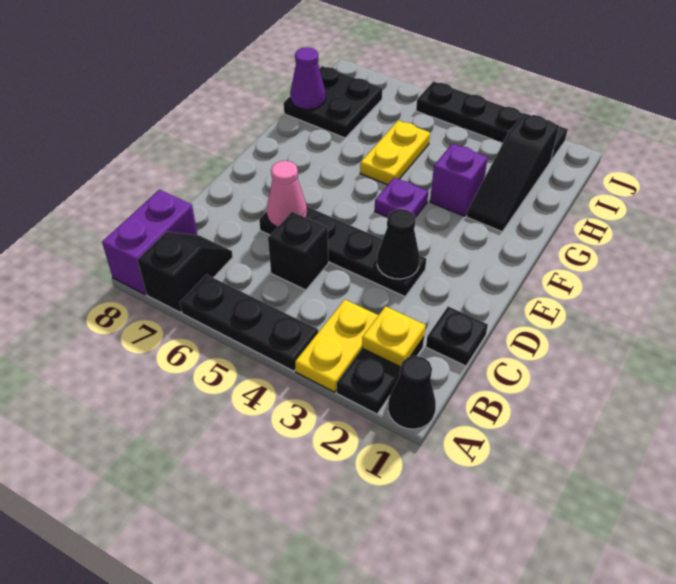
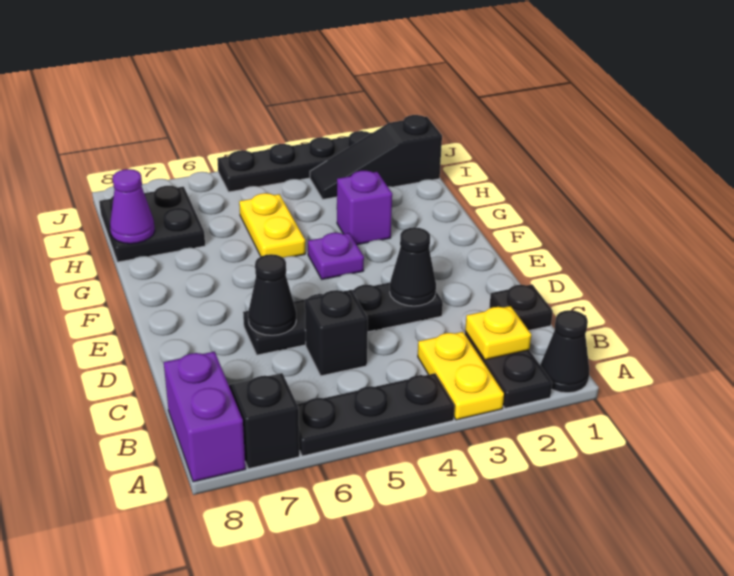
pink 1x1 cone [267,161,307,227] -> black 1x1 cone [248,254,296,335]
black 1x3 slope [467,113,559,232] -> black 1x3 slope turned to [310,115,442,199]

